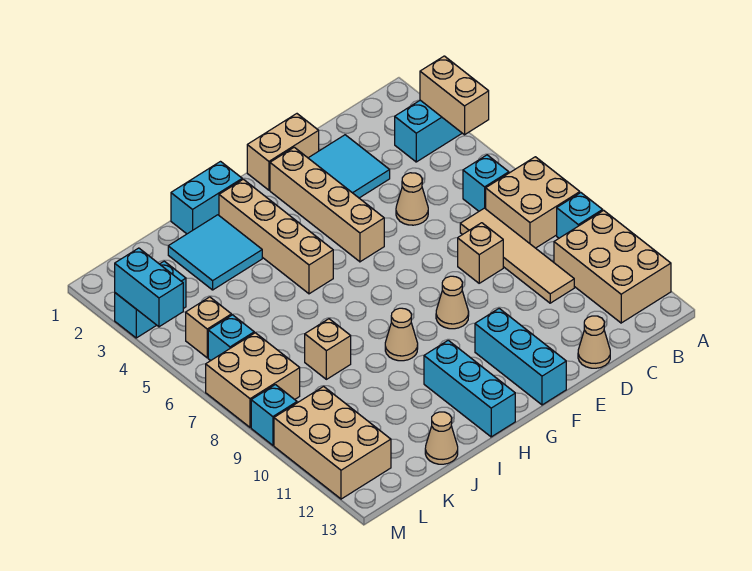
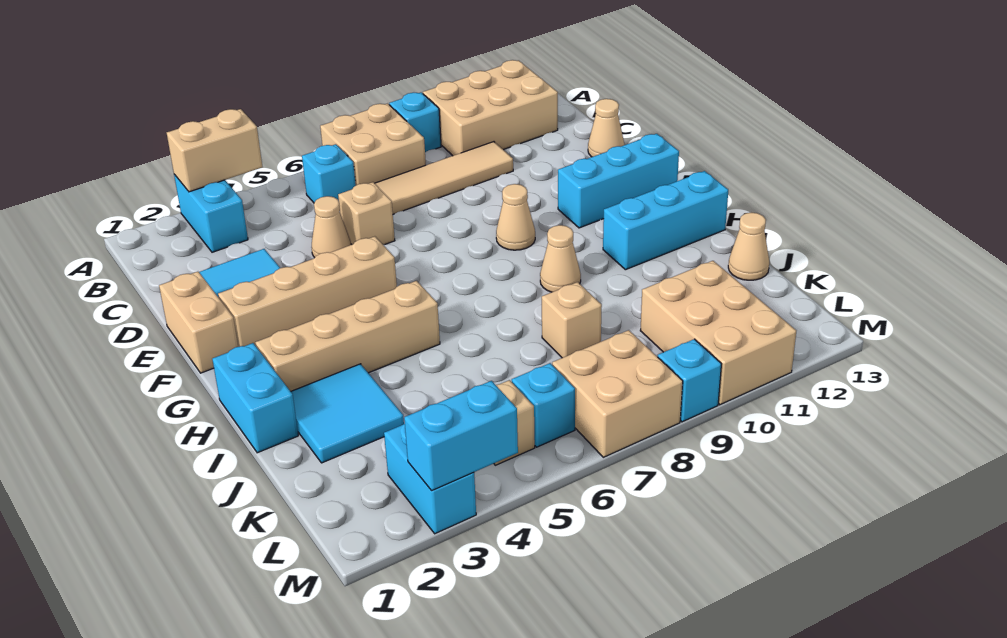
tan 1x1 brick [458,223,503,283] -> tan 1x1 brick moved to [338,182,395,245]
tan 2x3 brick [274,386,391,499] -> tan 2x3 brick turned to [640,261,796,405]

